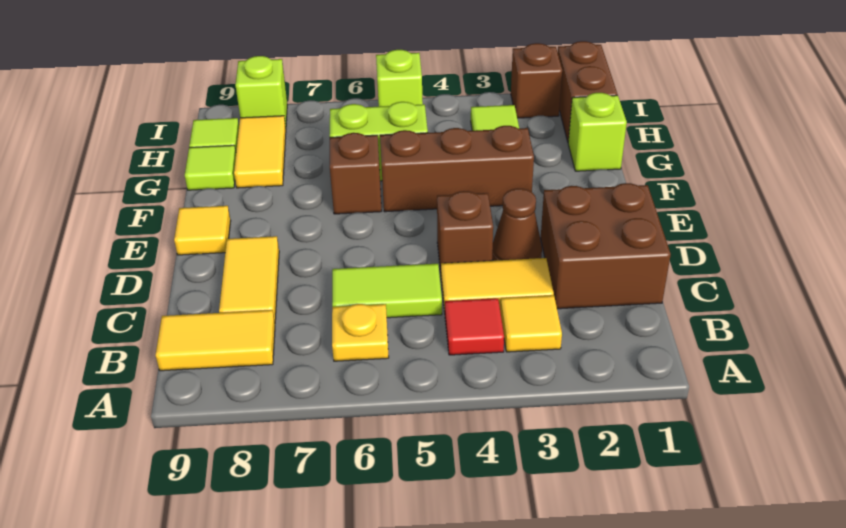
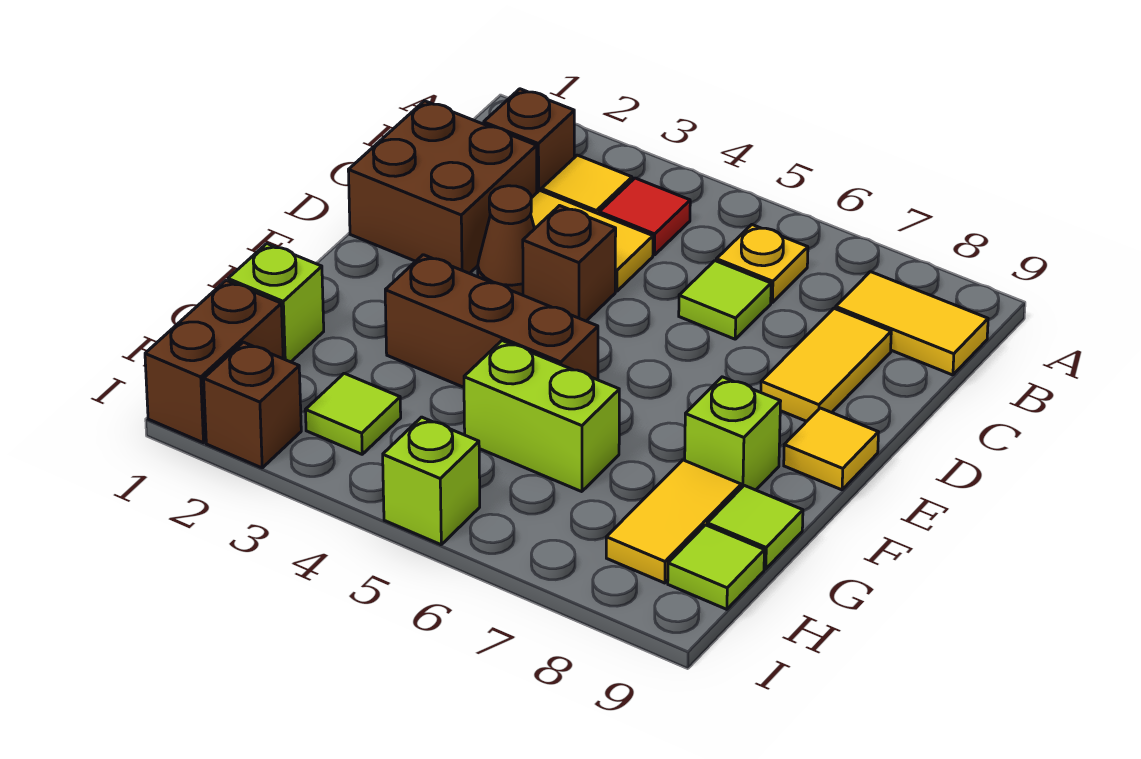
lime 1x2 tile [332,264,442,318] -> lime 1x1 tile [679,261,771,339]
brown 1x1 brick [330,133,382,214] -> brown 1x1 brick moved to [484,89,574,192]
lime 1x1 brick [235,56,287,126] -> lime 1x1 brick moved to [685,377,781,490]

